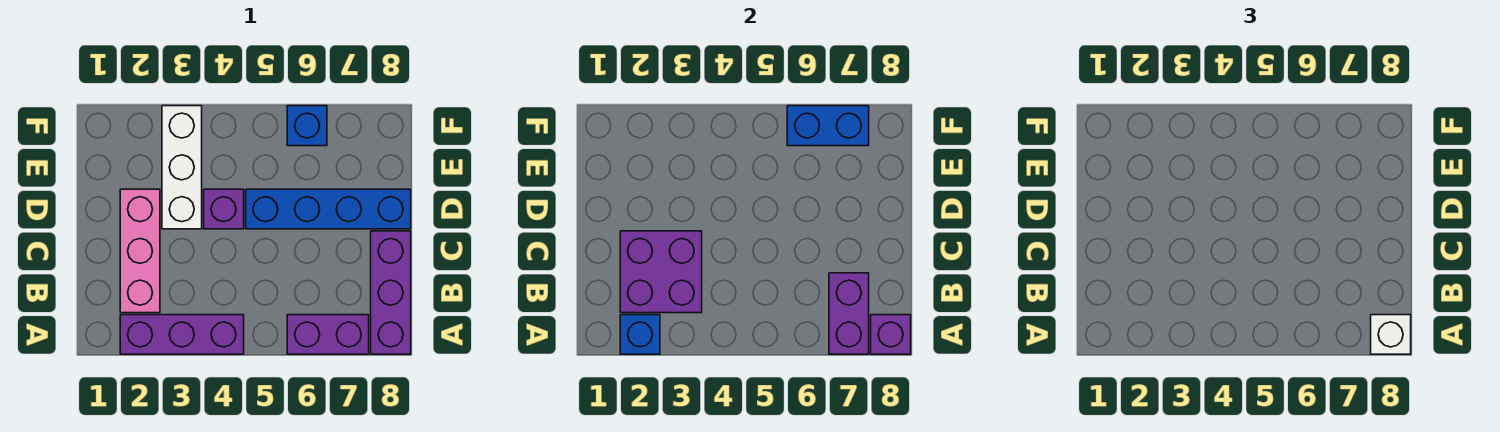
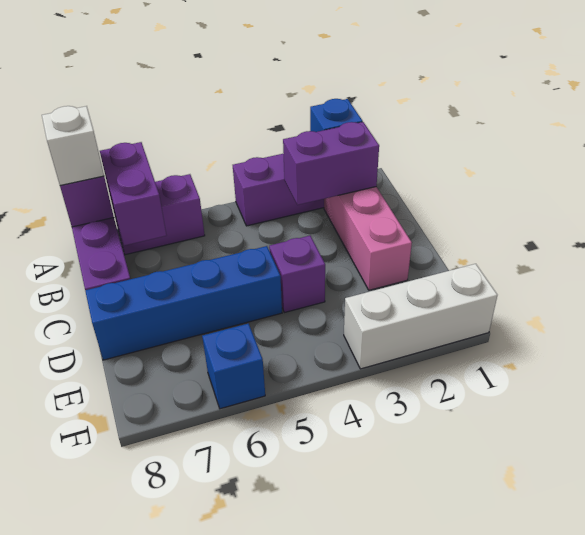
purple 2x2 brick [620,231,702,313] -> purple 1x2 brick [283,122,379,205]
white 1x3 brick [162,106,202,229] -> white 1x3 brick turned to [344,264,497,369]
blue 1x2 brick [787,106,869,146] -> none

